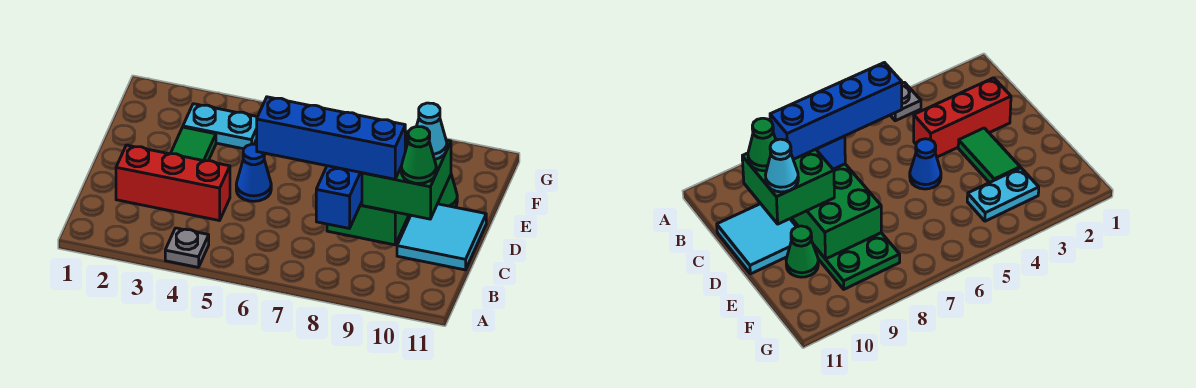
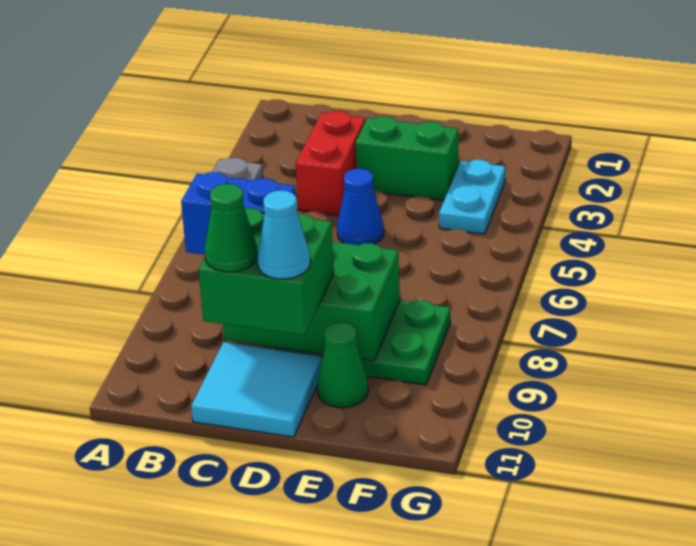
red 1x3 brick [116,145,230,221] -> red 1x2 brick [296,111,365,216]
blue 1x4 brick [257,97,405,179] -> none
green 1x2 tile [171,127,216,161] -> green 1x2 brick [356,116,459,200]

